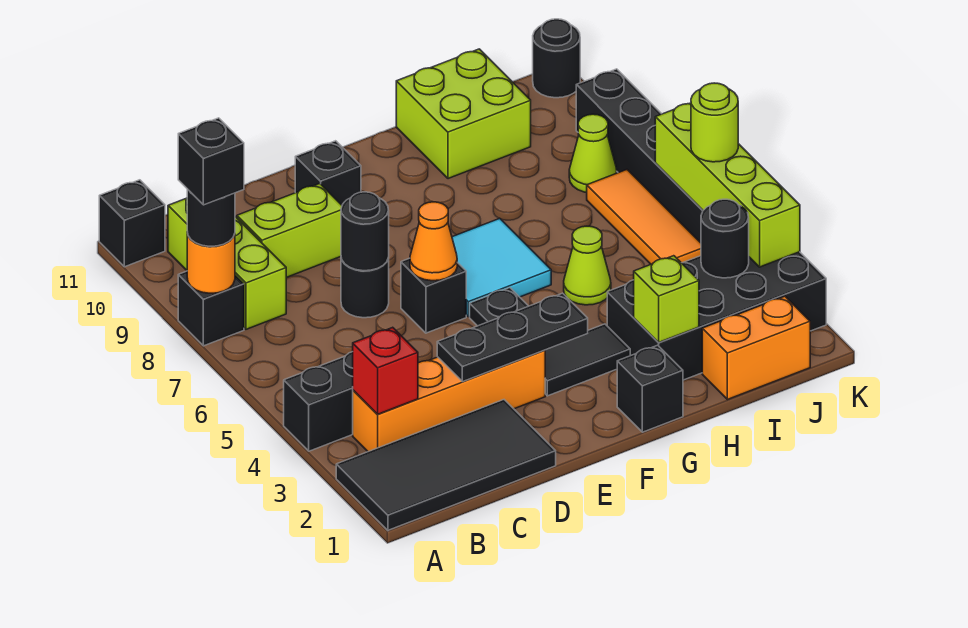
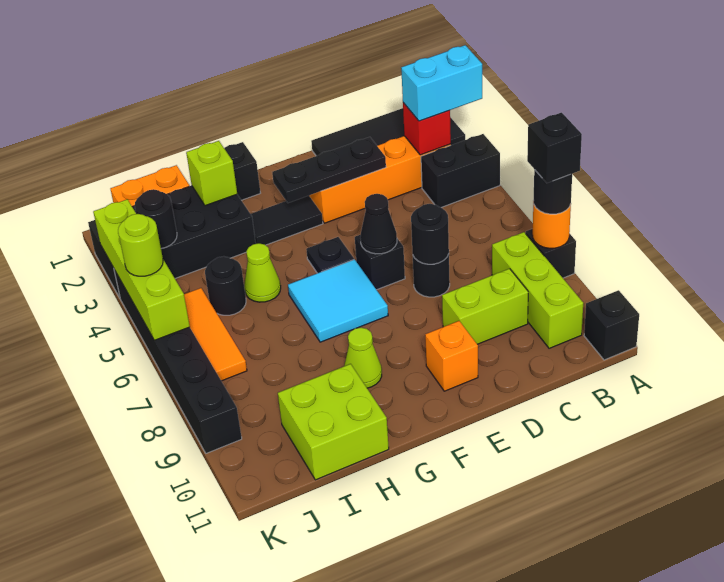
none -> cyan 1x2 brick [401,45,482,121]
orange 1x1 cone [410,202,457,281] -> black 1x1 cone [360,194,397,254]
black 1x1 brick [295,141,361,205] -> orange 1x1 brick [425,321,478,391]
lime 1x1 cone [569,114,617,192] -> lime 1x1 cone moved to [344,328,382,388]
black 1x1 round brick [533,19,580,98] -> black 1x1 round brick moved to [205,256,246,315]

